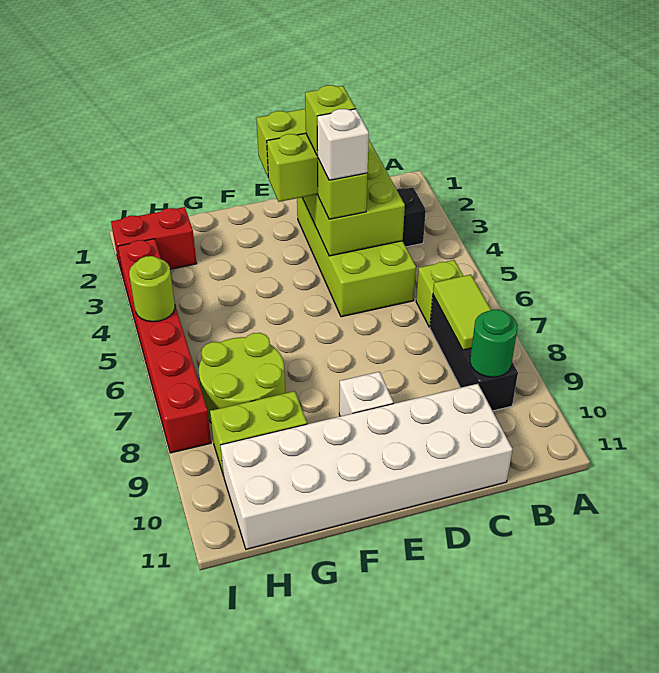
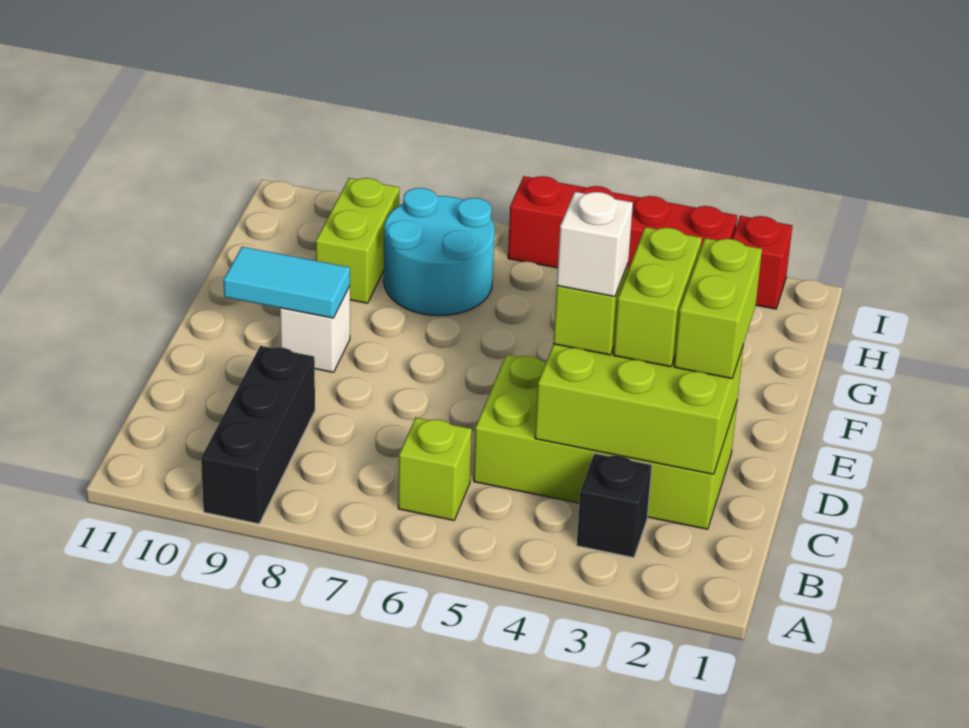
black 1x3 brick [430,295,518,411] -> black 1x3 brick turned to [201,346,315,524]
lime 1x2 tile [433,275,491,350] -> none
green 1x1 round brick [470,309,518,377] -> none
white 2x6 brick [221,384,513,549] -> none
lime 1x1 brick [305,85,355,155] -> none
none -> cyan 1x2 tile [224,247,350,318]
lime 2x2 round brick [199,333,285,422] -> cyan 2x2 round brick [384,188,495,316]
red 1x2 brick [111,207,197,276] -> red 1x1 brick [732,216,792,309]
red 1x6 brick [118,239,211,453] -> red 1x4 brick [508,176,737,270]
lime 1x1 round brick [129,256,175,322] -> none

